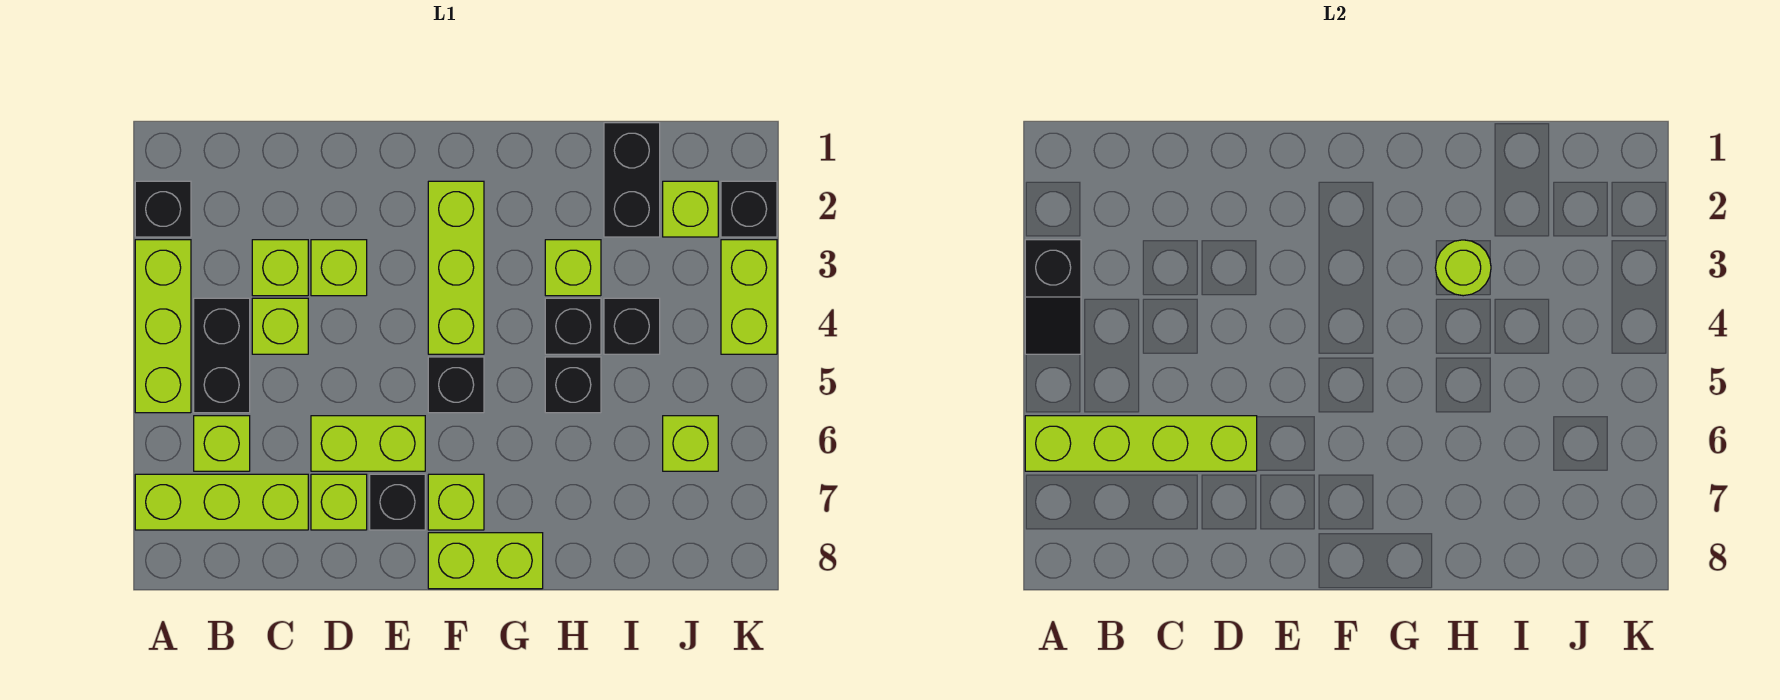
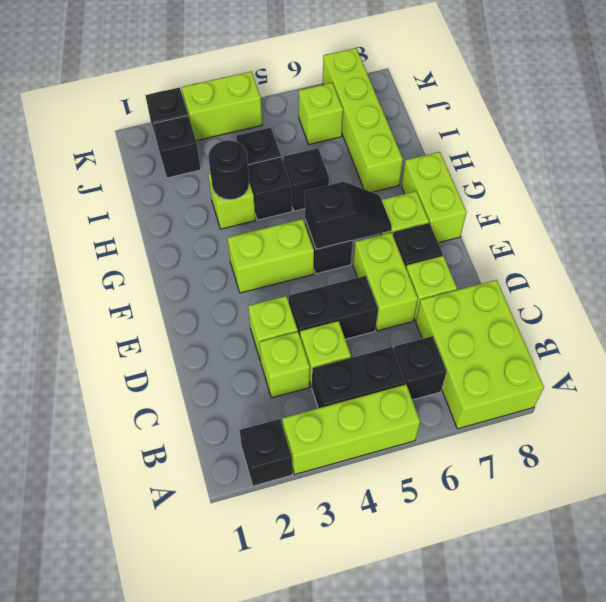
black 1x2 slope [1025,240,1081,354] -> black 1x2 slope moved to [305,182,392,249]
lime 1x4 brick [1025,416,1257,471] -> lime 1x4 brick moved to [323,48,403,192]
lime 1x3 brick [135,474,308,530] -> lime 2x3 brick [416,280,544,429]
lime 1x1 brick [194,416,250,471] -> black 1x1 brick [394,336,447,400]
lime 1x3 brick [428,181,484,354] -> lime 1x2 brick [228,219,314,293]
lime 1x1 round brick [1435,240,1491,296] -> black 1x1 round brick [208,141,249,200]
black 1x2 brick [604,123,660,237] -> black 1x2 brick moved to [289,276,378,339]
lime 1x1 brick [663,181,718,237] -> black 1x1 brick [153,116,201,178]

